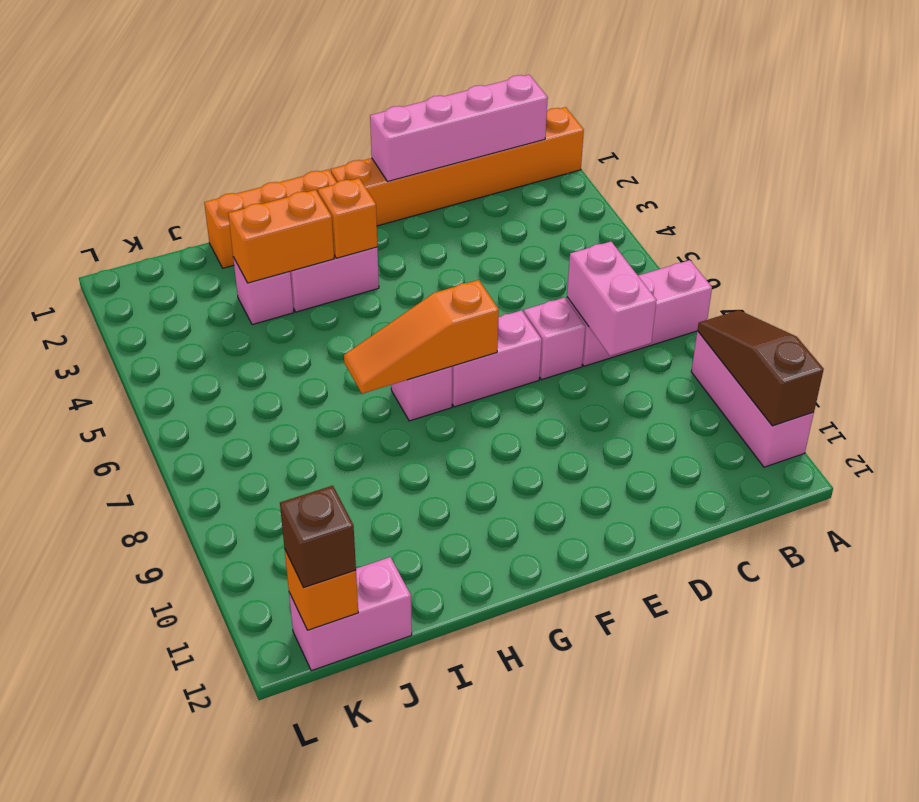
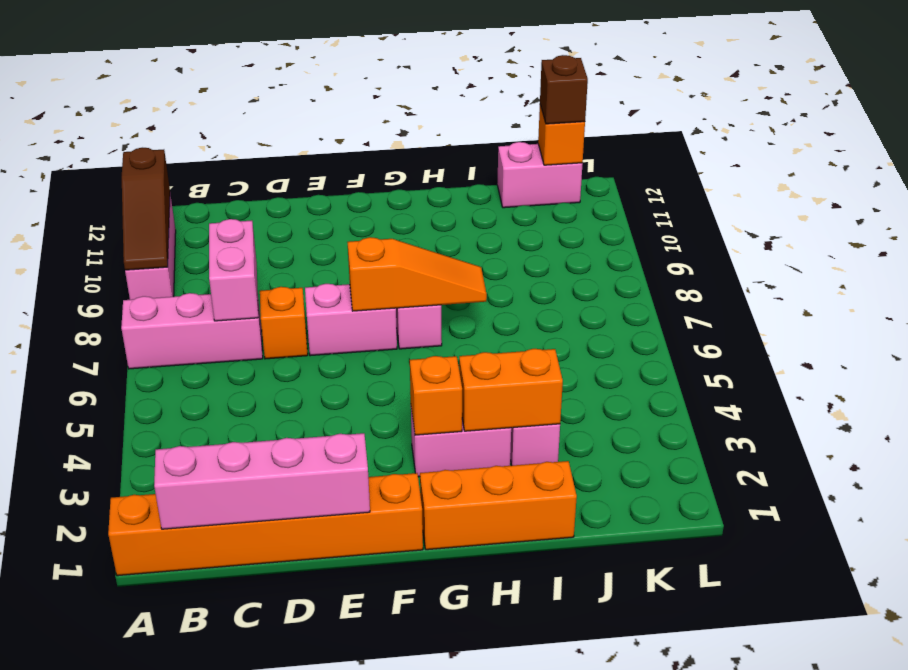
pink 1x1 brick [524,298,585,380] -> orange 1x1 brick [260,287,308,359]

